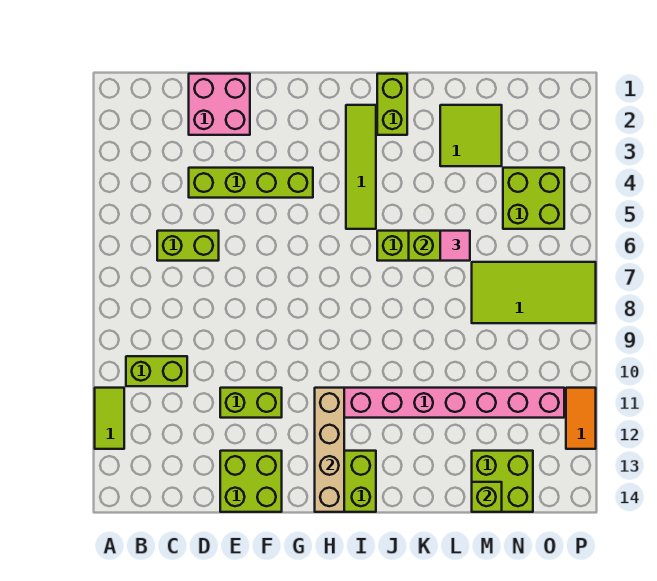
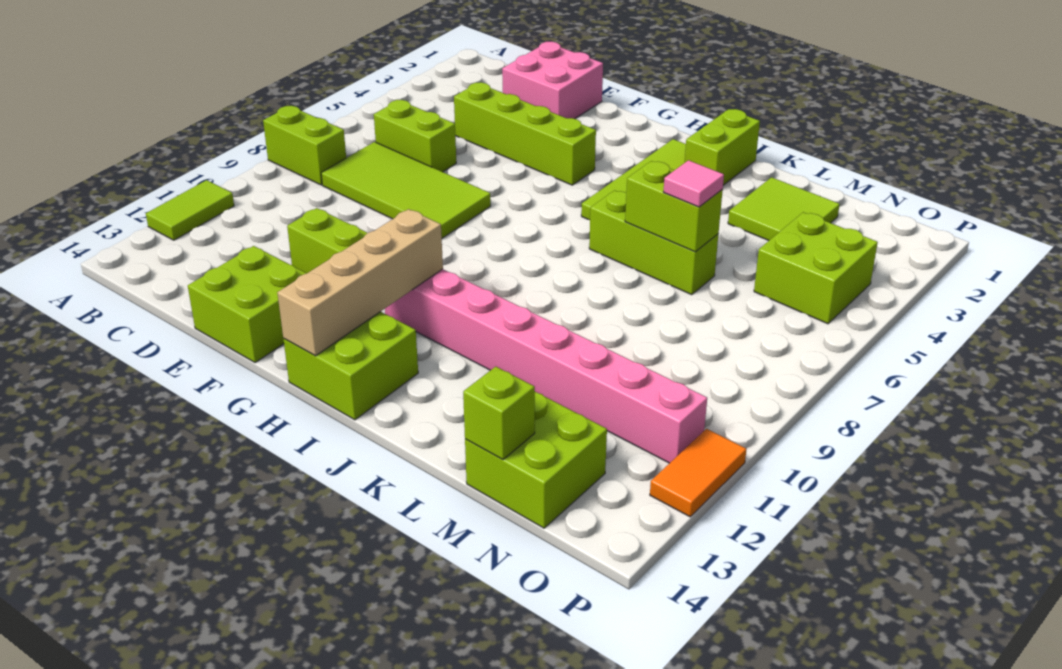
lime 1x2 brick [126,356,187,386] -> lime 1x2 brick moved to [263,106,346,185]
lime 2x4 tile [472,262,596,323] -> lime 2x4 tile moved to [321,142,491,238]

